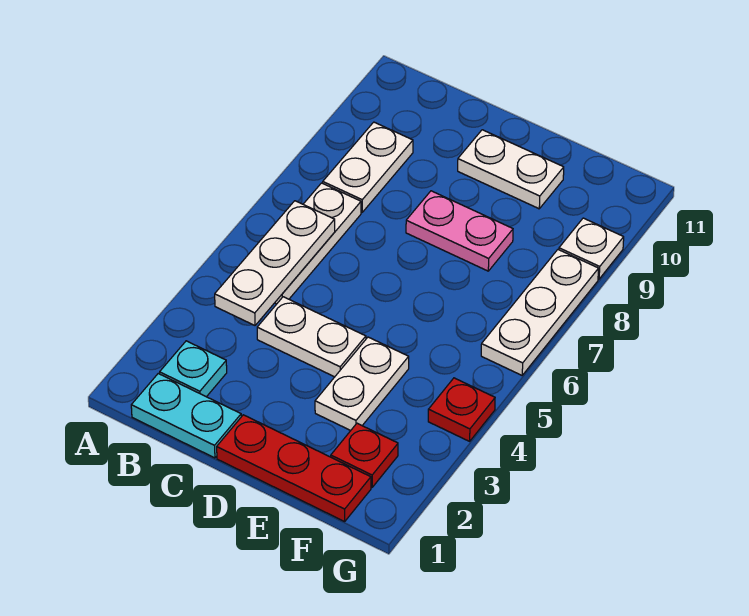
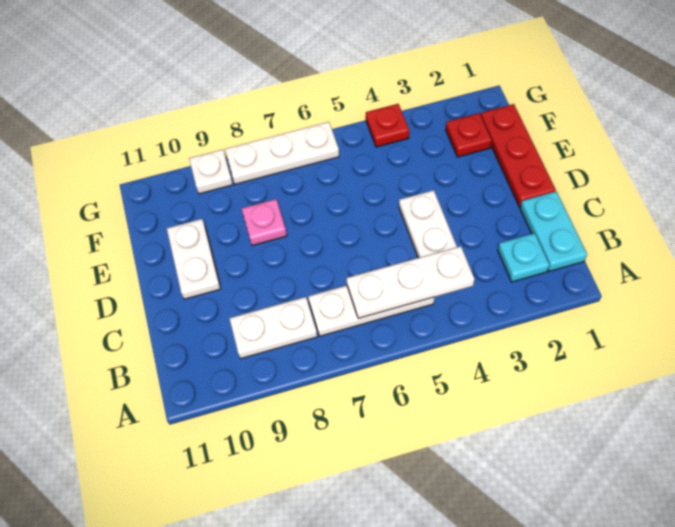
pink 1x2 plate [406,191,513,271] -> pink 1x1 plate [242,199,287,246]
white 1x2 plate [315,337,409,431] -> none

